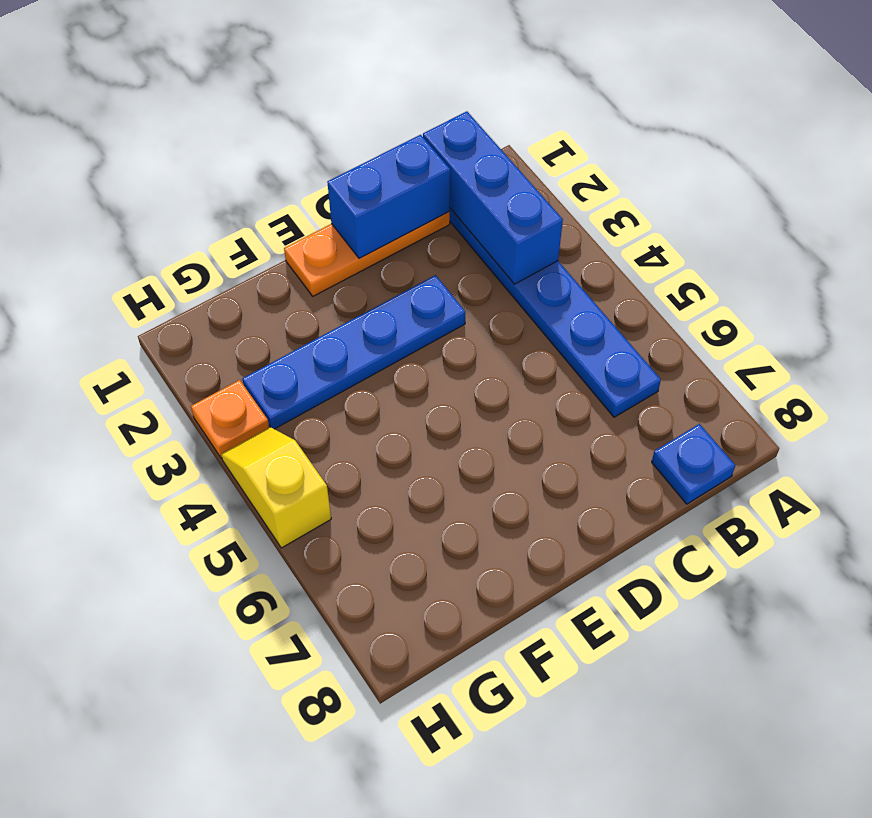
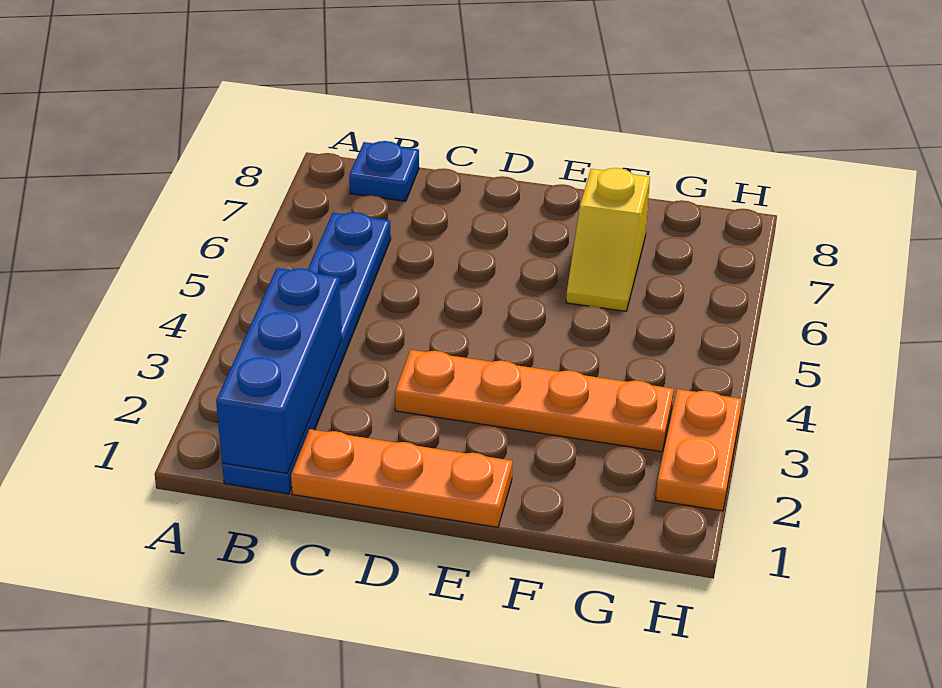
blue 1x2 brick [327,135,450,259] -> none
blue 1x4 plate [242,275,465,429] -> orange 1x4 plate [395,350,674,452]
orange 1x1 plate [191,380,269,458] -> orange 1x2 plate [656,389,742,511]
yellow 1x2 slope [221,427,331,548] -> yellow 1x2 slope moved to [566,168,650,311]

